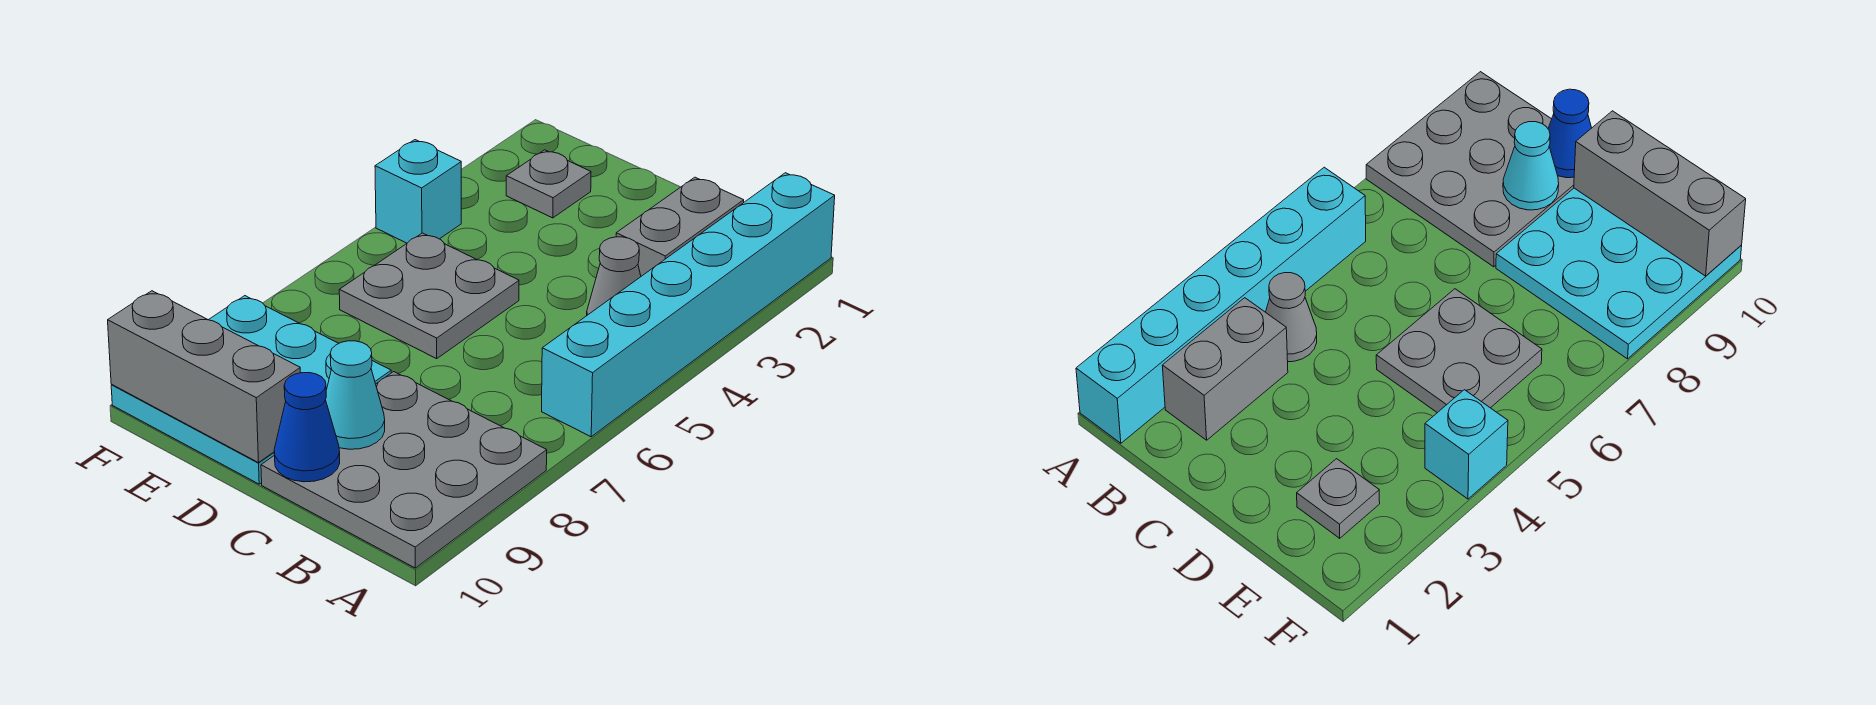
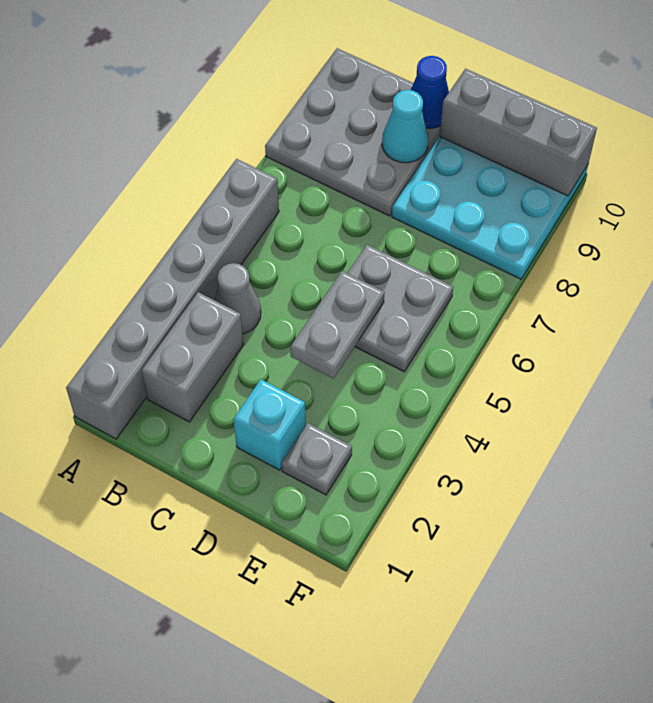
cyan 1x6 brick [542,173,835,437] -> grey 1x6 brick [66,159,279,439]
none -> grey 1x2 plate [290,271,385,378]
cyan 1x1 brick [375,140,461,243] -> cyan 1x1 brick moved to [233,380,306,470]

